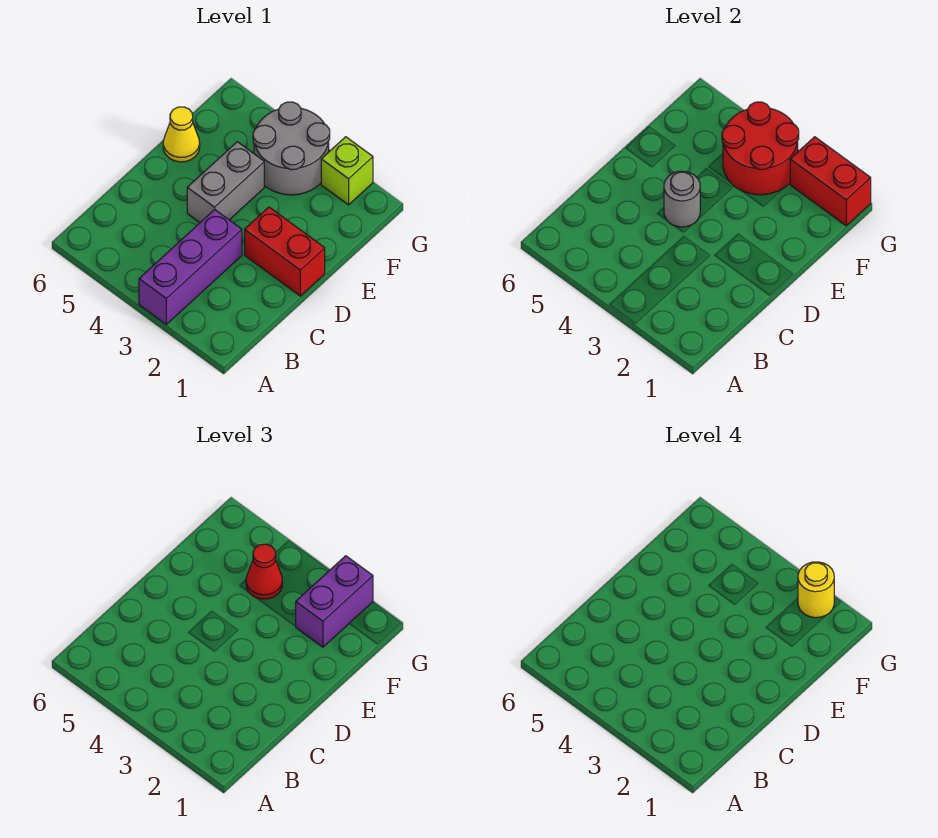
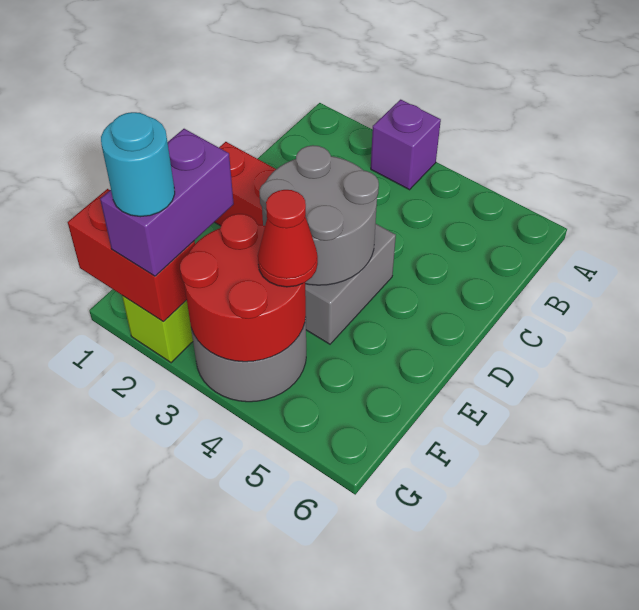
purple 1x3 brick [139,210,242,324] -> purple 1x1 brick [371,100,441,190]
grey 1x1 round brick [664,171,700,227] -> grey 2x2 round brick [259,145,379,285]
yellow 1x1 cone [163,107,200,162] -> none
yellow 1x1 round brick [798,562,834,618] -> cyan 1x1 round brick [101,112,175,217]

